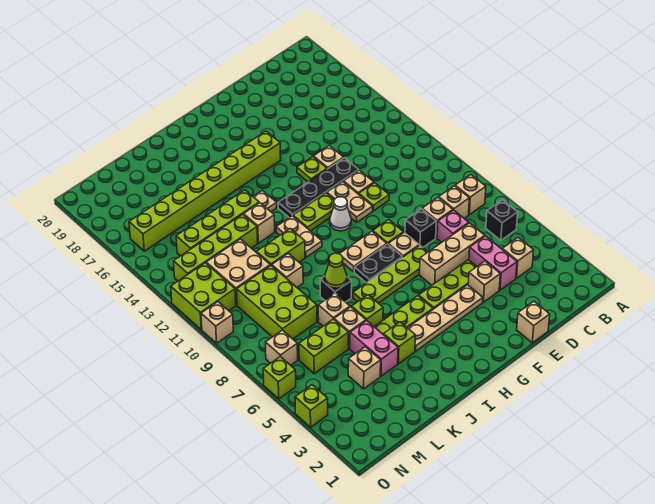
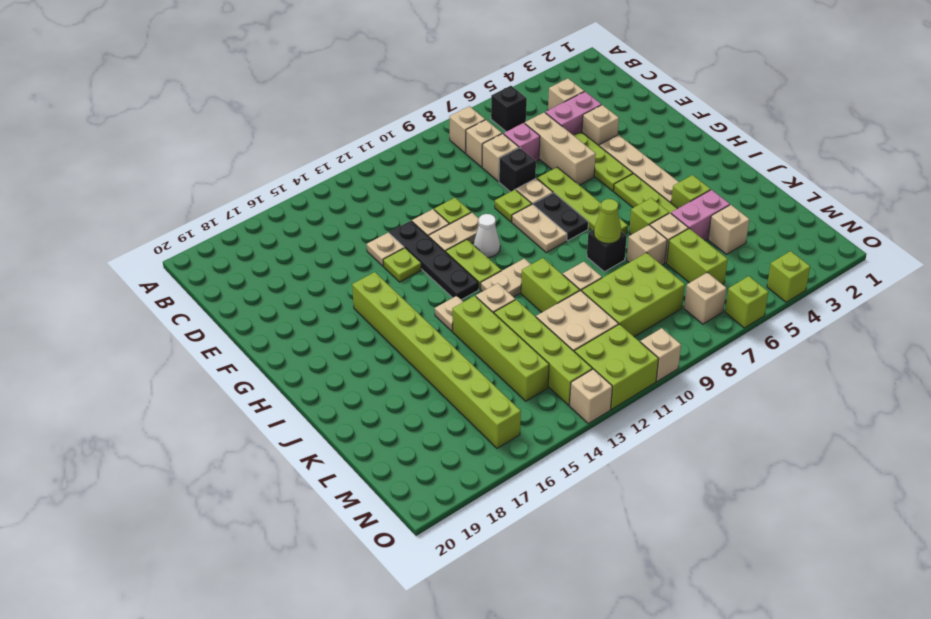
tan 1x1 brick [517,301,550,343] -> tan 1x1 brick moved to [570,369,612,424]

